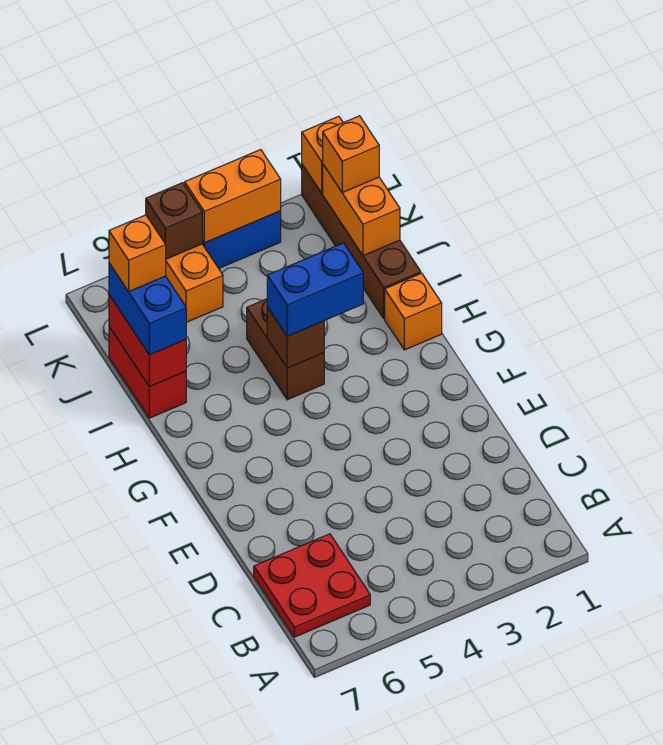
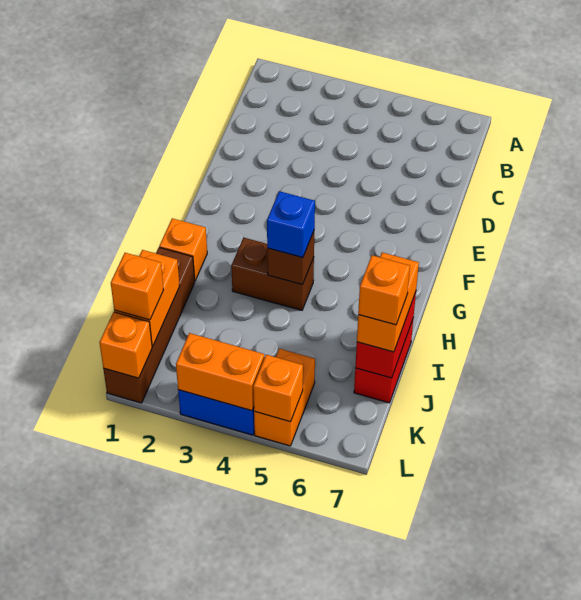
red 2x2 plate [254,534,370,637] -> none
blue 1x2 brick [267,243,363,336] -> blue 1x1 brick [267,191,315,258]
brown 1x2 brick [247,299,324,400] -> brown 1x2 brick turned to [231,238,314,310]
blue 1x2 brick [109,263,186,355] -> orange 1x2 brick [357,252,419,352]
brown 1x1 brick [146,183,202,259] -> orange 1x1 brick [253,355,303,422]

